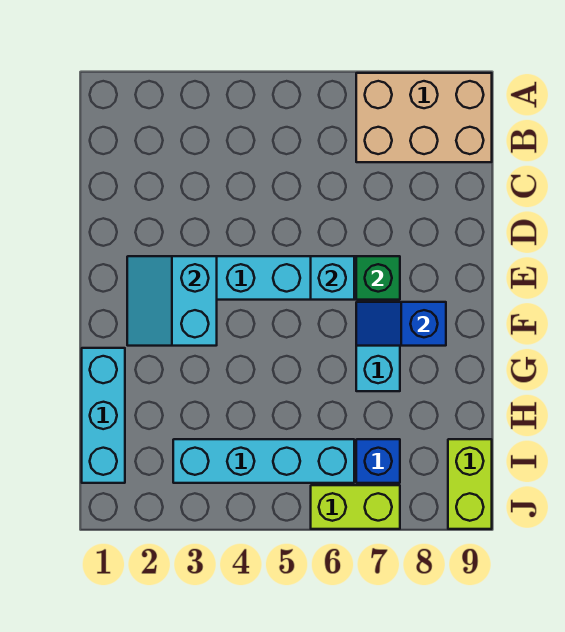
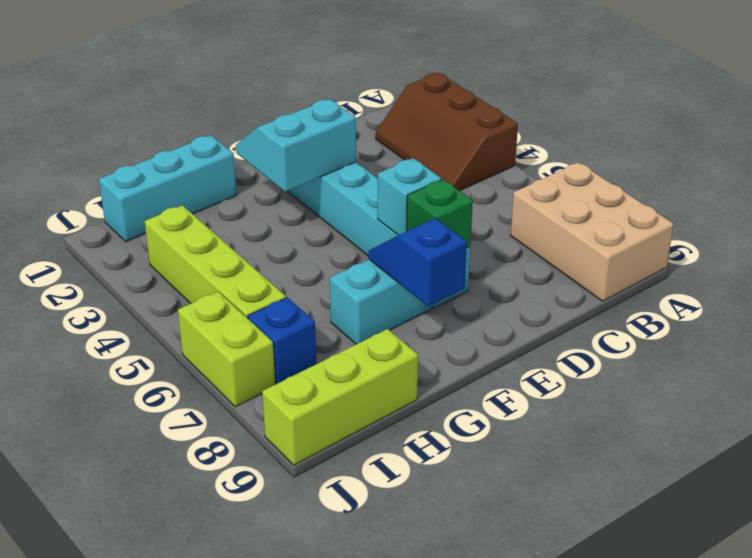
none -> brown 2x3 slope [376,73,518,191]
cyan 1x4 brick [173,439,354,483] -> lime 1x4 brick [145,205,286,318]
lime 1x2 brick [448,439,492,529] -> lime 1x3 brick [262,329,418,465]

